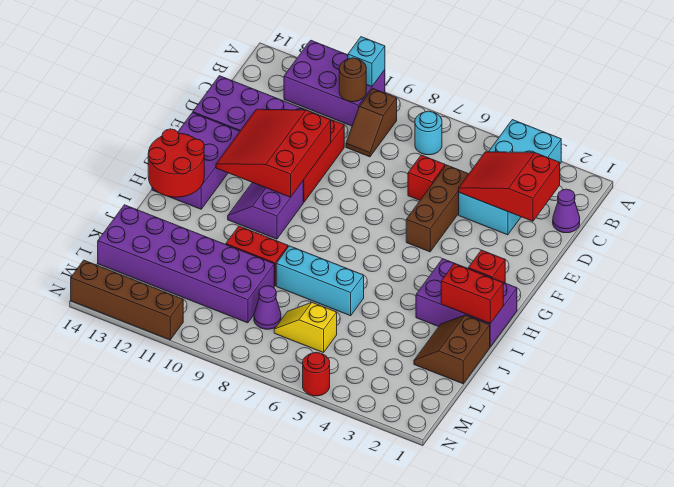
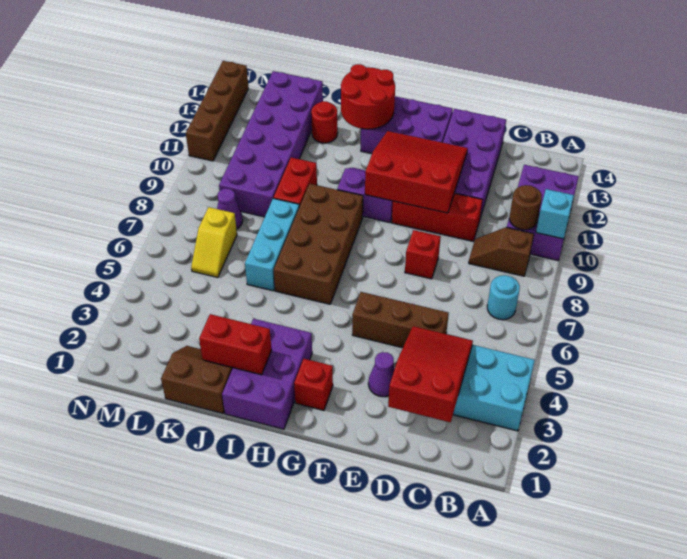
purple 1x1 cone [553,189,580,233] -> purple 1x1 cone moved to [368,352,395,397]
red 1x1 brick [408,155,445,200] -> red 1x1 brick moved to [405,230,441,279]
none -> brown 2x4 brick [274,184,363,304]
red 1x2 brick [441,263,503,323] -> red 1x2 brick turned to [199,314,272,375]
yellow 1x2 slope [274,302,337,353] -> yellow 1x2 slope turned to [191,207,237,278]
red 1x1 round brick [303,353,330,396] -> red 1x1 round brick moved to [311,101,338,143]

